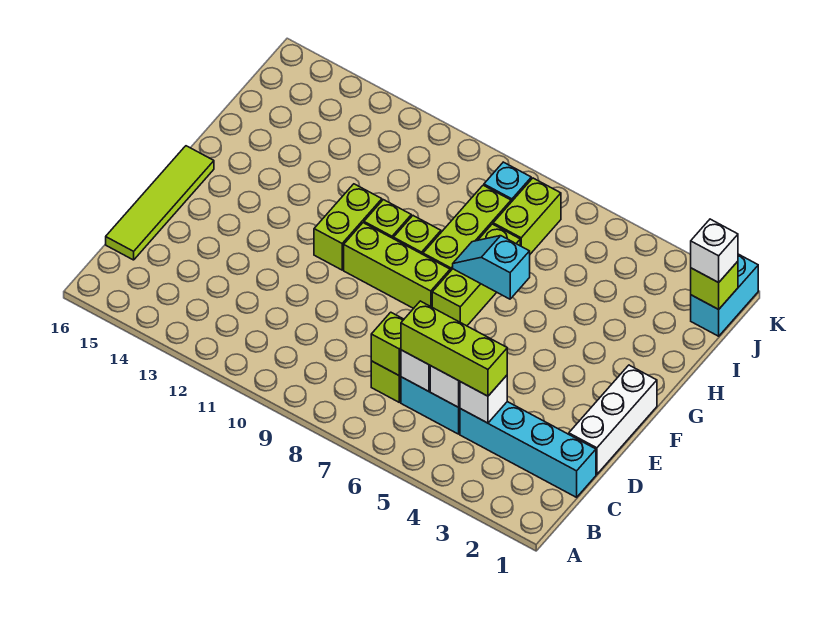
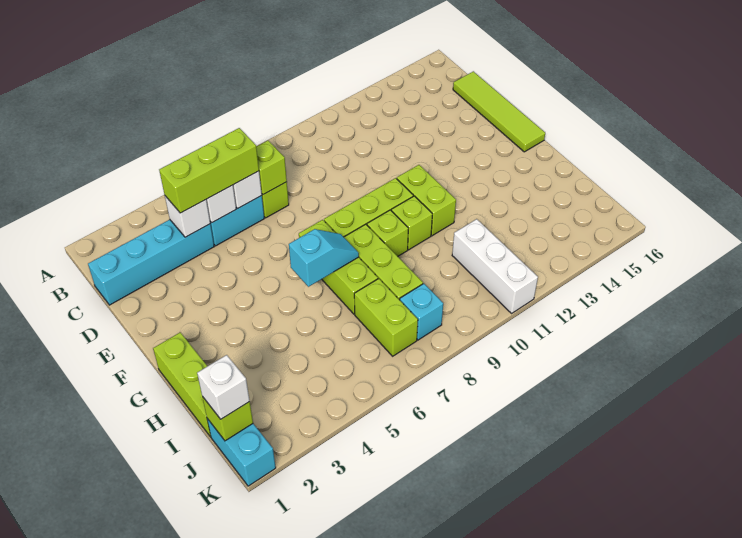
white 1x3 brick [569,365,657,474] -> white 1x3 brick moved to [452,219,538,313]
none -> lime 1x3 brick [153,332,211,437]

